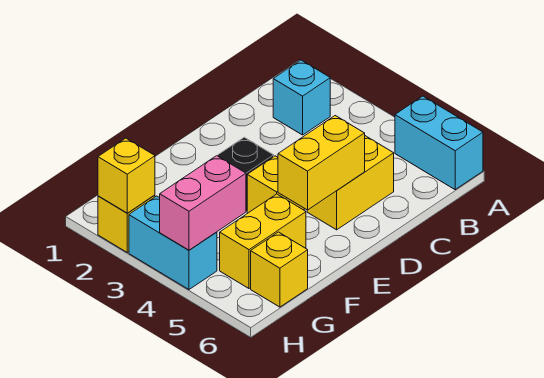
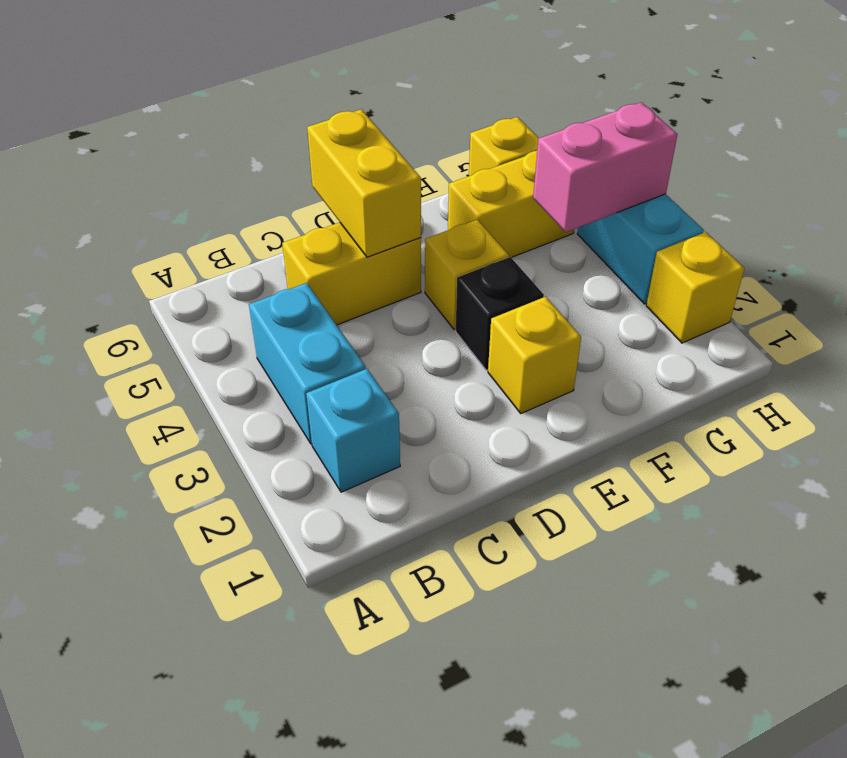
cyan 1x2 brick [395,96,483,189] -> cyan 1x2 brick moved to [249,283,366,444]
yellow 1x2 brick [278,116,365,210] -> yellow 1x2 brick turned to [307,109,421,257]
yellow 1x1 brick [98,138,155,213] -> yellow 1x1 brick moved to [488,297,581,413]

